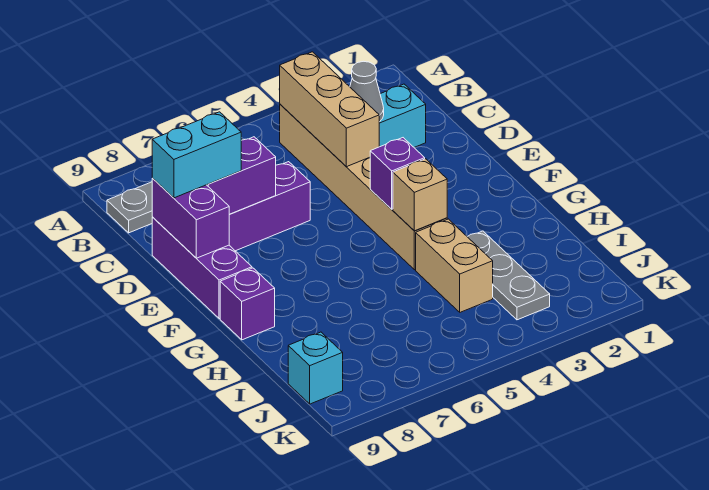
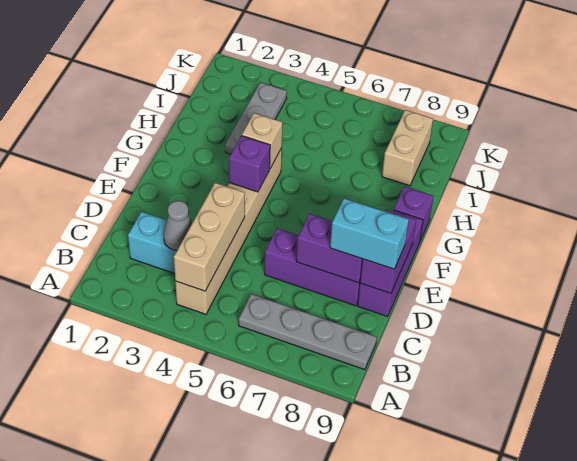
tan 1x2 brick [416,219,493,312] -> tan 1x2 brick moved to [382,110,433,186]
cyan 1x1 brick [288,332,343,404] -> none

